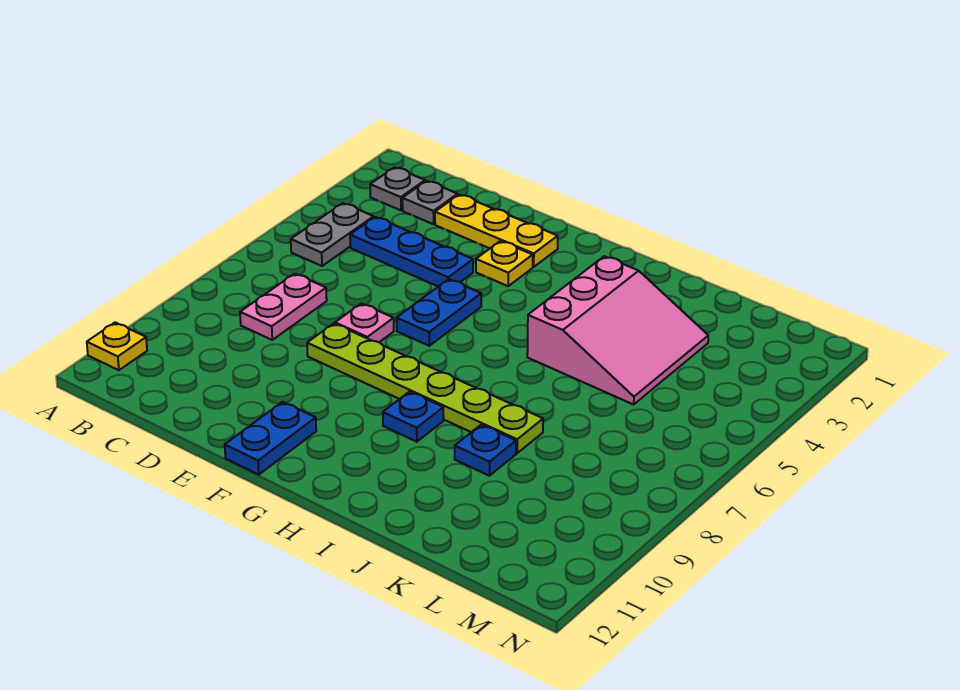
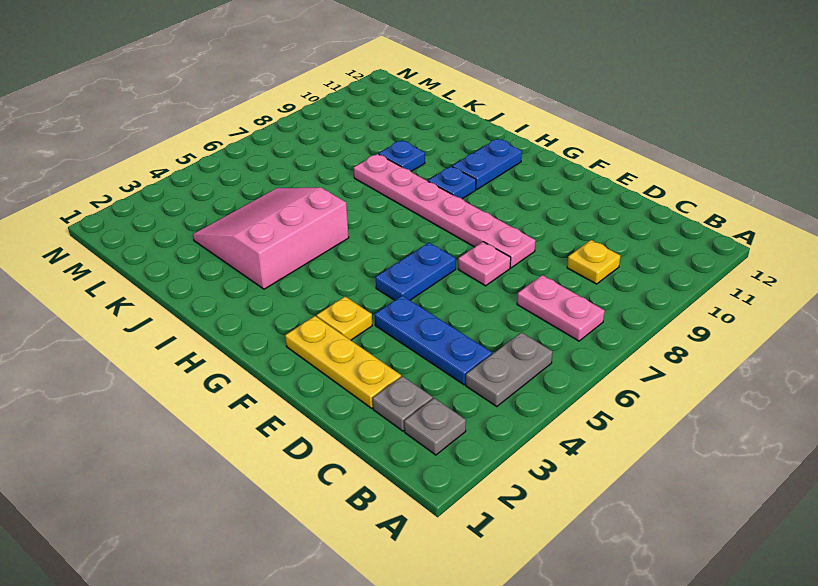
yellow 1x1 plate [87,322,147,370] -> yellow 1x1 plate moved to [567,240,620,284]
pink 1x2 plate [240,274,327,340] -> pink 1x2 plate turned to [517,275,605,341]
lime 1x6 plate [307,323,543,453] -> pink 1x6 plate [354,154,536,268]
blue 1x2 plate [225,402,316,475] -> blue 1x2 plate moved to [452,139,522,190]

